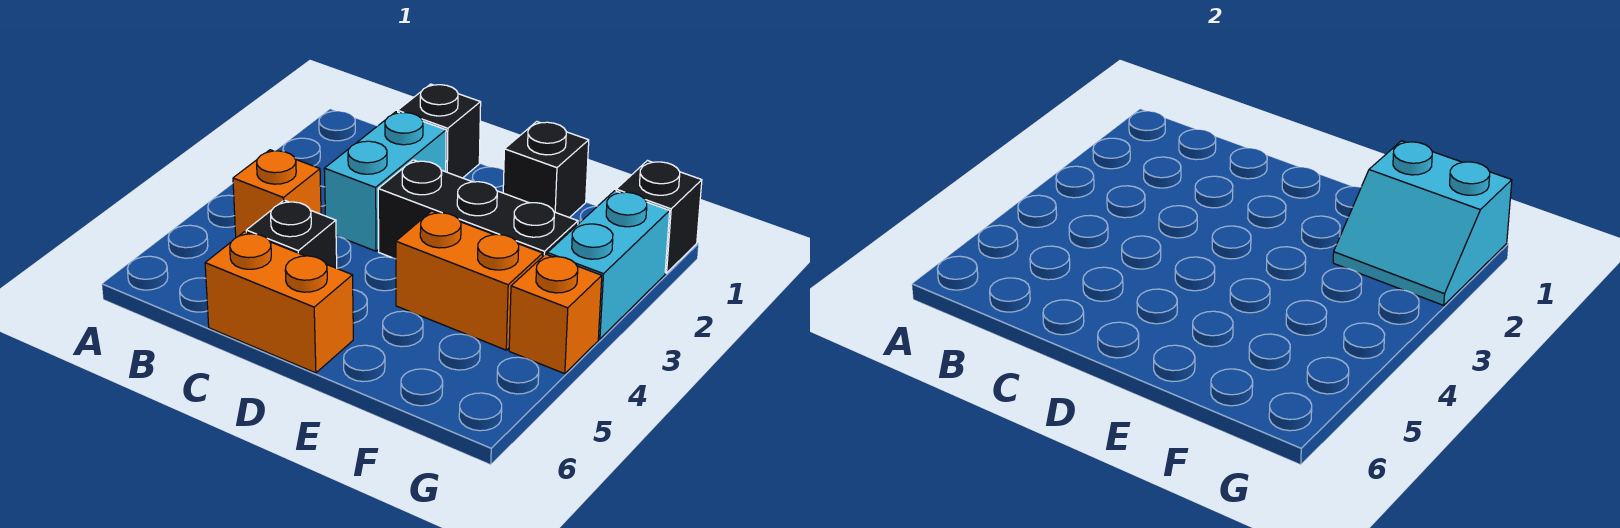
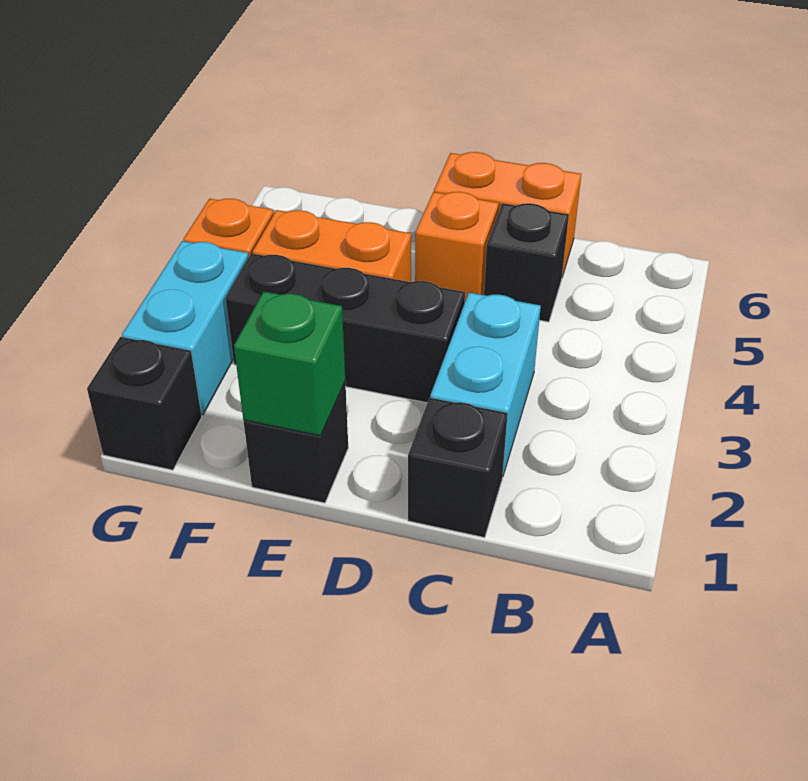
orange 1x1 brick [233,150,321,238] -> orange 1x1 brick moved to [415,192,499,301]
none -> green 1x1 brick [234,292,345,436]
cyan 2x2 slope [1333,141,1512,305] -> none

